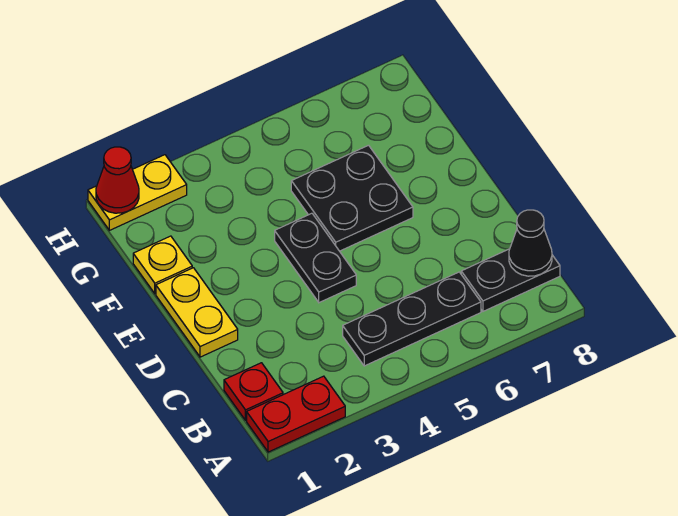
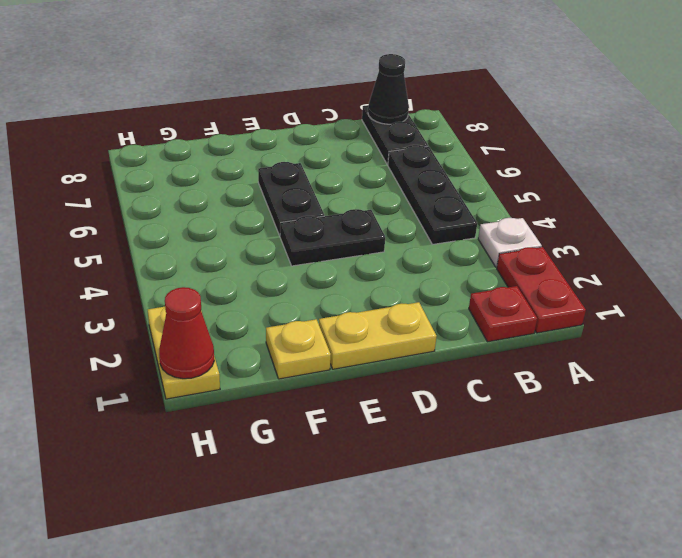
none -> white 1x1 plate [478,218,542,267]
black 2x2 plate [291,145,413,251] -> black 1x2 plate [258,162,324,236]

